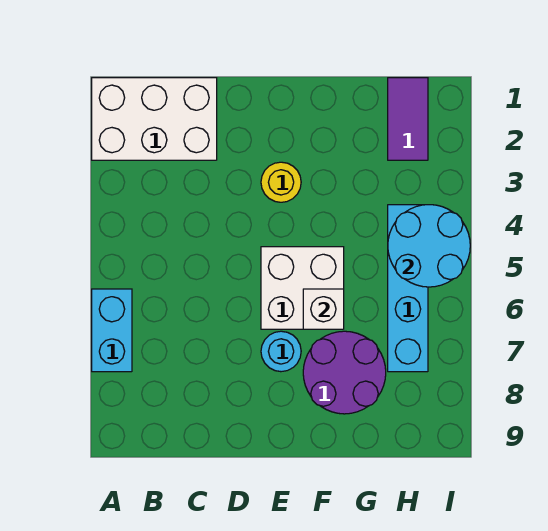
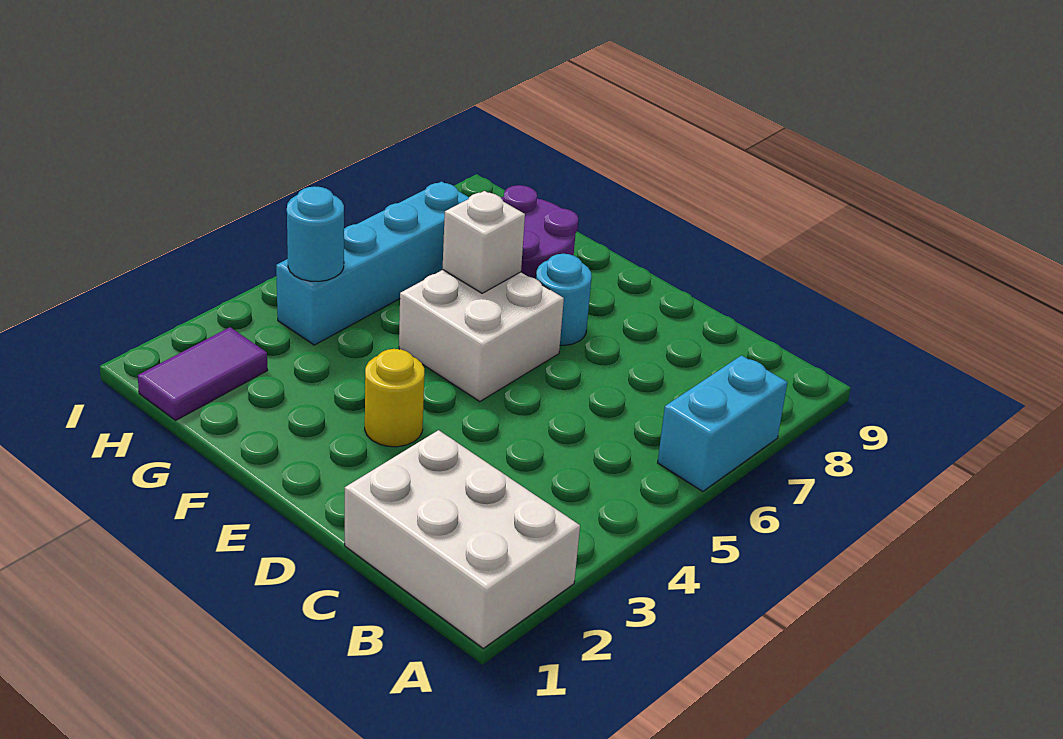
cyan 2x2 round brick [388,205,470,287] -> cyan 1x1 round brick [287,186,344,282]

